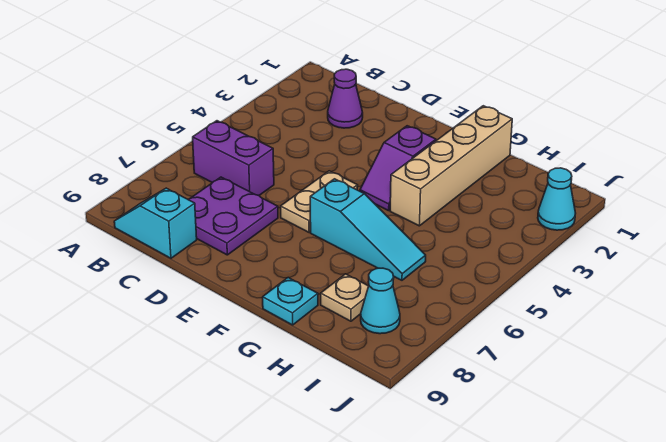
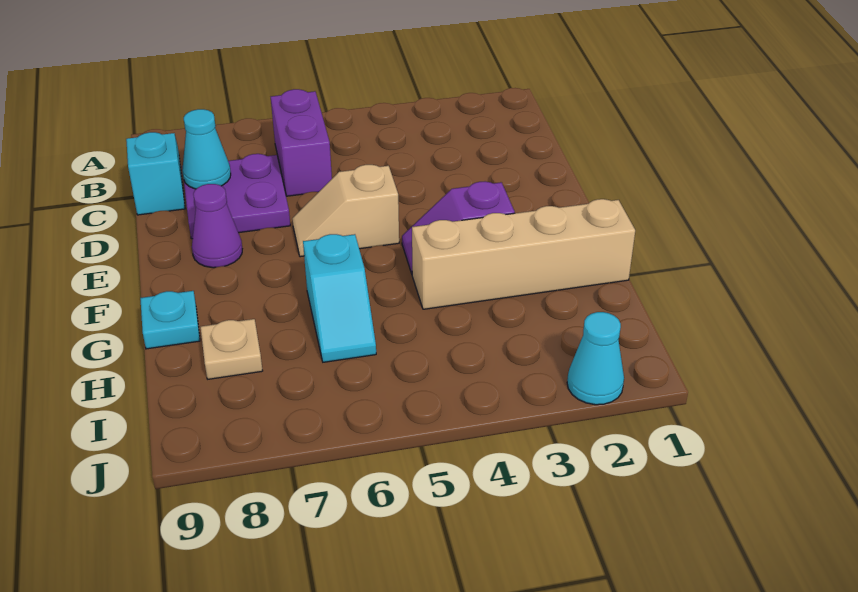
purple 1x1 cone [328,69,363,128] -> purple 1x1 cone moved to [192,184,242,268]
tan 1x2 plate [281,171,358,232] -> tan 1x2 slope [292,165,399,257]
cyan 1x3 slope [310,179,426,280] -> cyan 1x2 slope [303,234,376,362]
cyan 1x1 cone [361,268,400,334] -> cyan 1x1 cone moved to [182,109,231,189]

